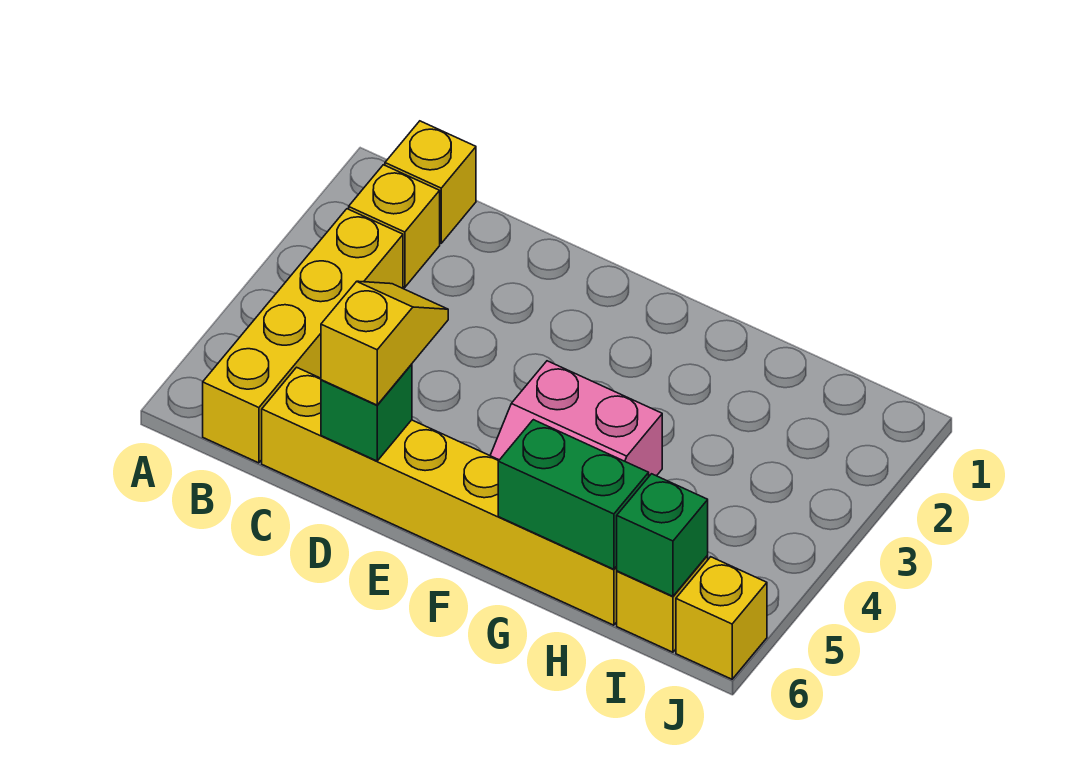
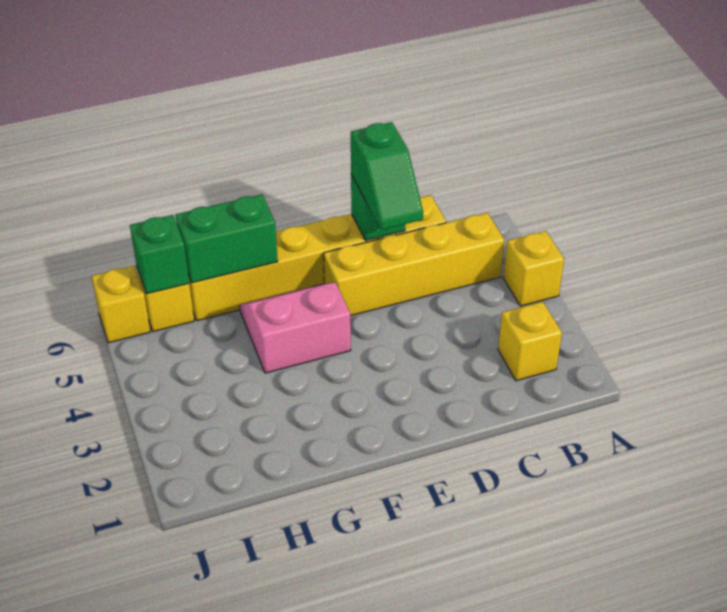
yellow 1x1 brick [385,121,476,243] -> yellow 1x1 brick moved to [503,231,564,306]
yellow 1x4 brick [203,209,403,463] -> yellow 1x4 brick turned to [324,213,504,316]
yellow 1x2 slope [321,281,448,405] -> green 1x2 slope [351,122,423,230]

